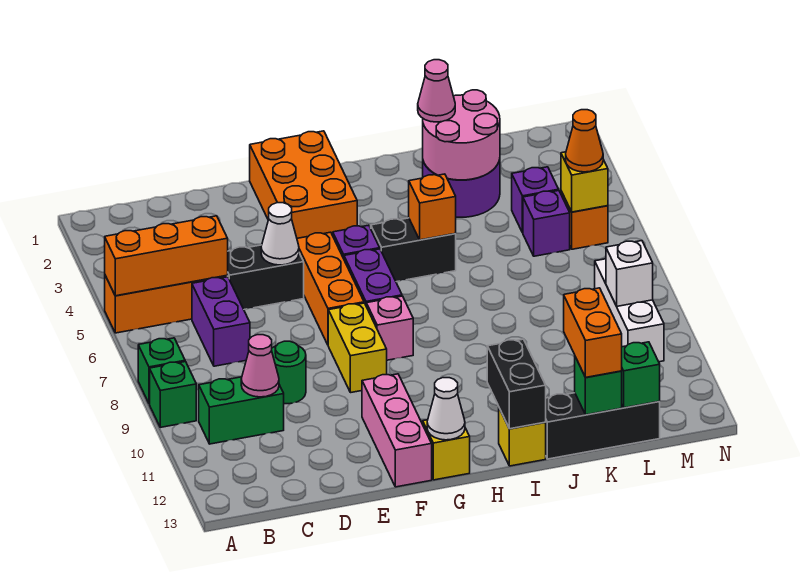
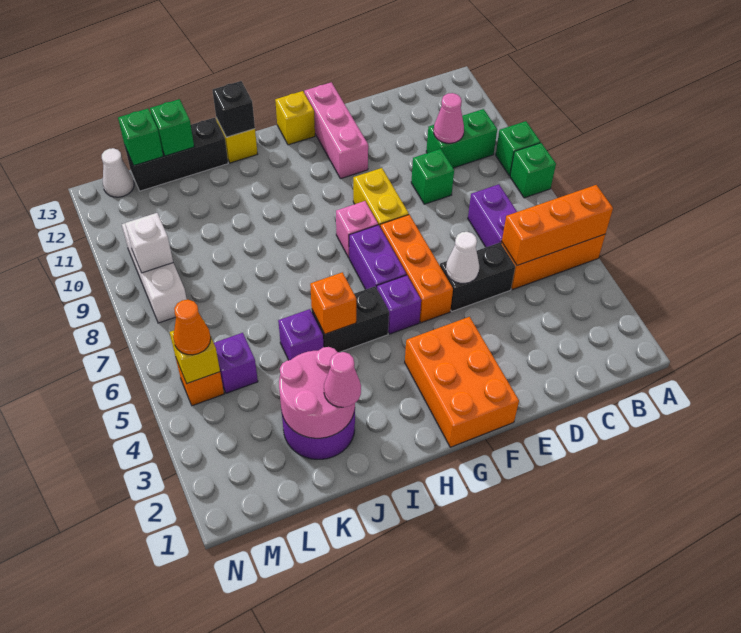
green 1x1 round brick [272,341,306,404] -> green 1x1 brick [411,149,454,204]
white 1x1 cone [427,378,465,440] -> white 1x1 cone moved to [102,148,134,197]
black 1x2 brick [487,339,546,429] -> black 1x1 brick [212,81,255,137]
orange 1x2 brick [564,288,622,378] -> none
purple 1x1 brick [512,167,559,233] -> purple 1x1 brick moved to [278,309,323,360]

